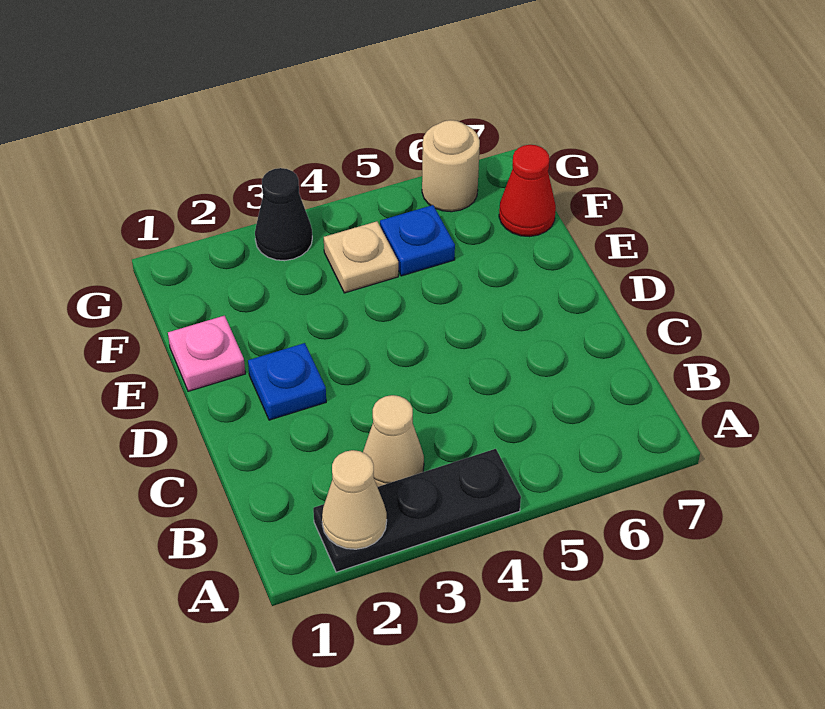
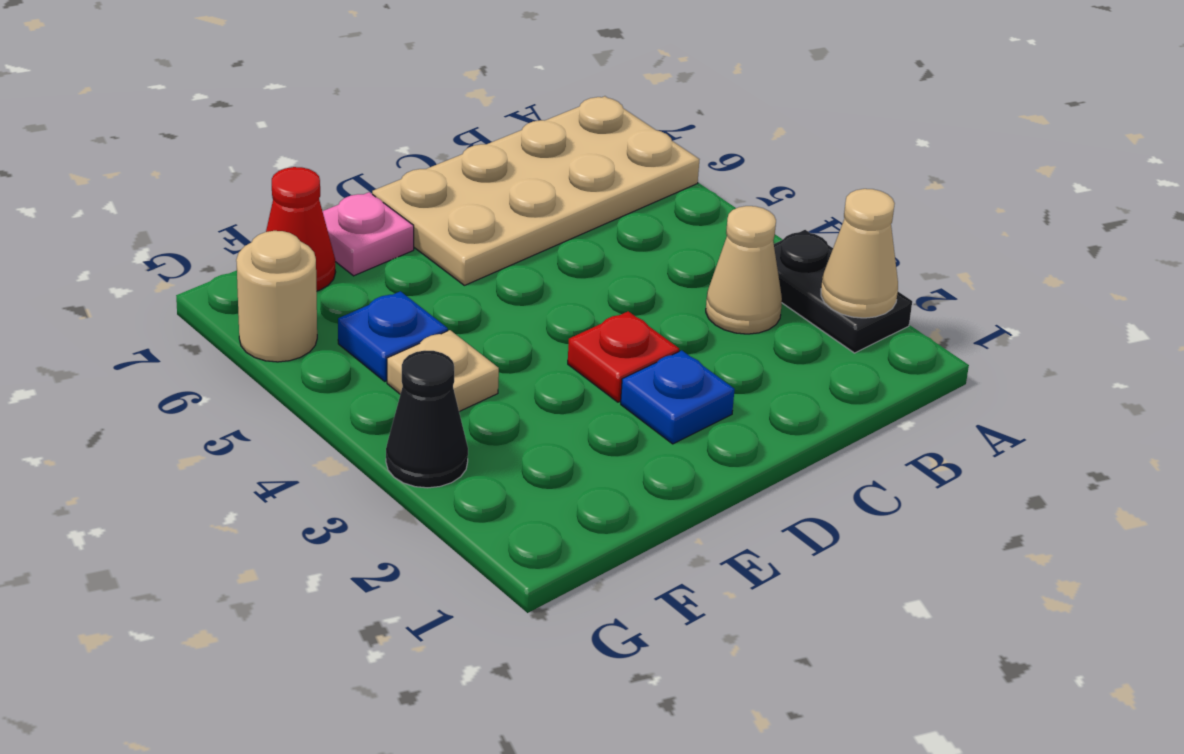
black 1x3 plate [313,449,521,572] -> black 1x2 plate [774,230,912,353]
none -> tan 2x4 plate [372,96,699,285]
none -> red 1x1 plate [568,311,679,402]
pink 1x1 plate [168,316,245,391] -> pink 1x1 plate moved to [322,192,414,276]

